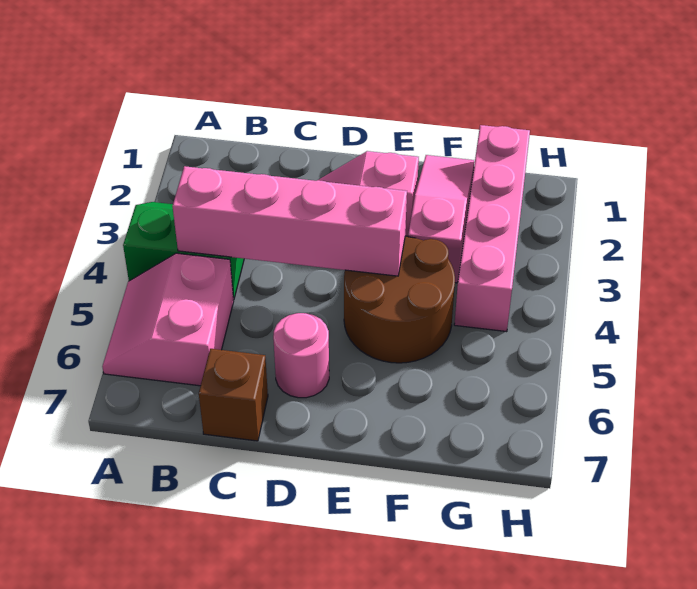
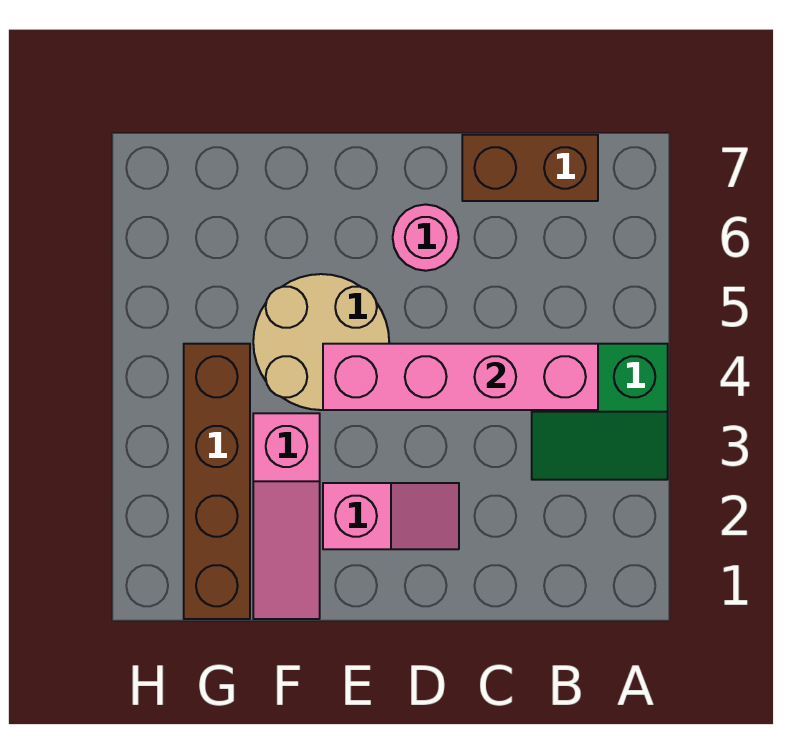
pink 2x2 slope [102,253,234,386] -> none
brown 1x1 brick [199,349,268,441] -> brown 1x2 brick [462,135,598,201]
brown 2x2 round brick [344,236,455,363] -> tan 2x2 round brick [253,274,389,410]
pink 1x4 brick [454,125,530,332] -> brown 1x4 brick [184,344,250,619]

